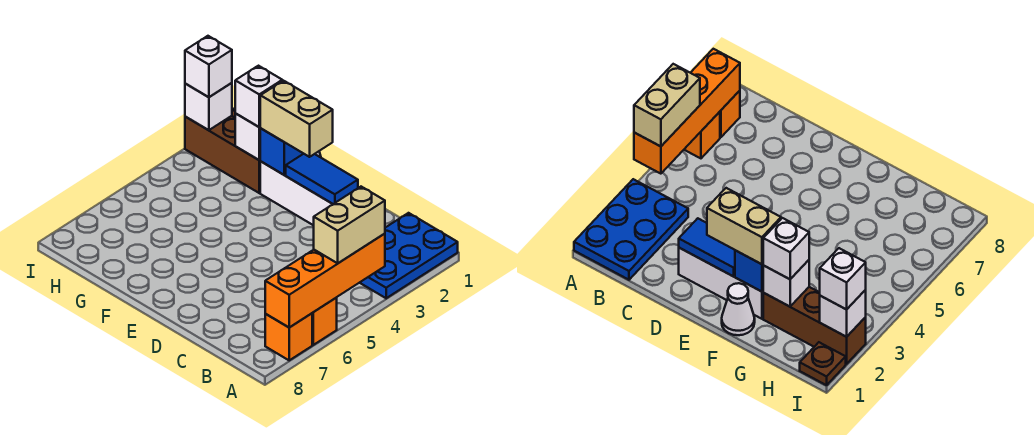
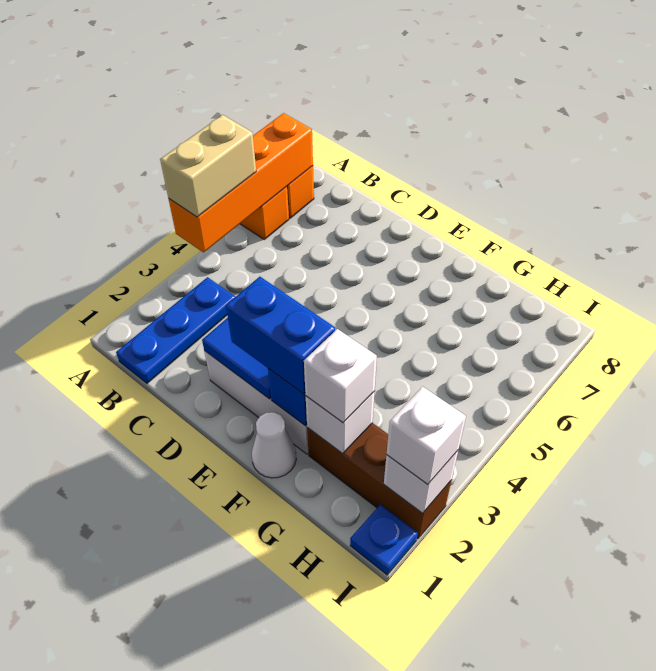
blue 2x3 plate [360,213,458,298] -> blue 1x3 plate [116,277,235,383]
tan 1x2 brick [260,81,333,157] -> blue 1x2 brick [226,277,335,394]
brown 1x1 plate [800,342,846,385] -> blue 1x1 plate [350,505,418,575]

